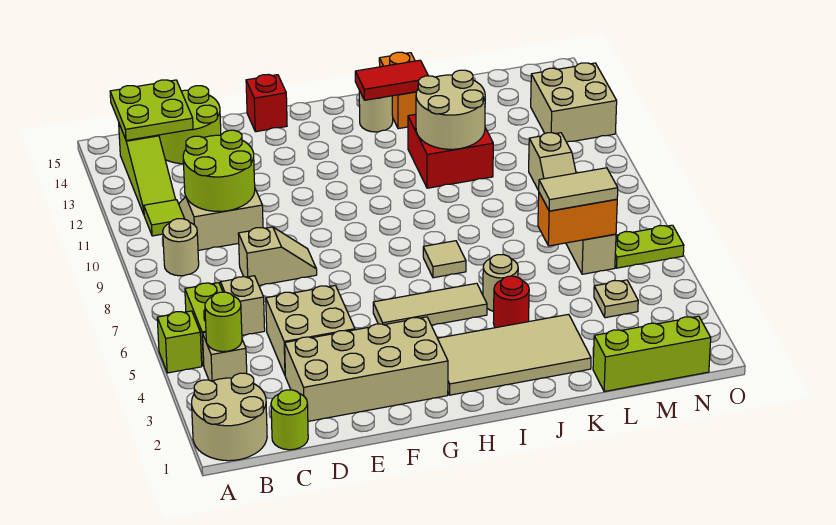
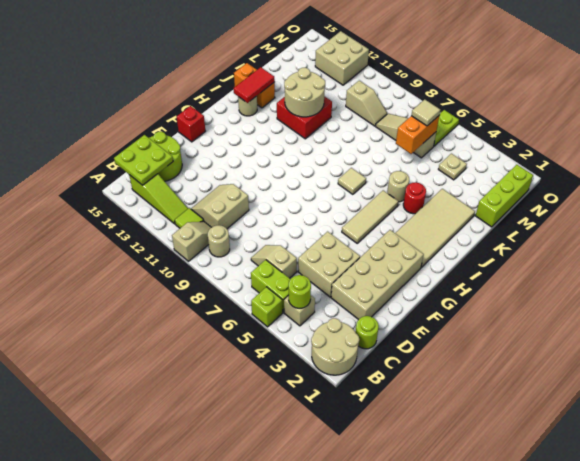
lime 2x2 round brick [183,130,255,211] -> none
tan 1x2 slope [238,227,317,285] -> tan 1x2 slope moved to [172,222,211,261]
tan 1x2 tile [539,168,618,211] -> tan 1x1 tile [411,100,440,126]

